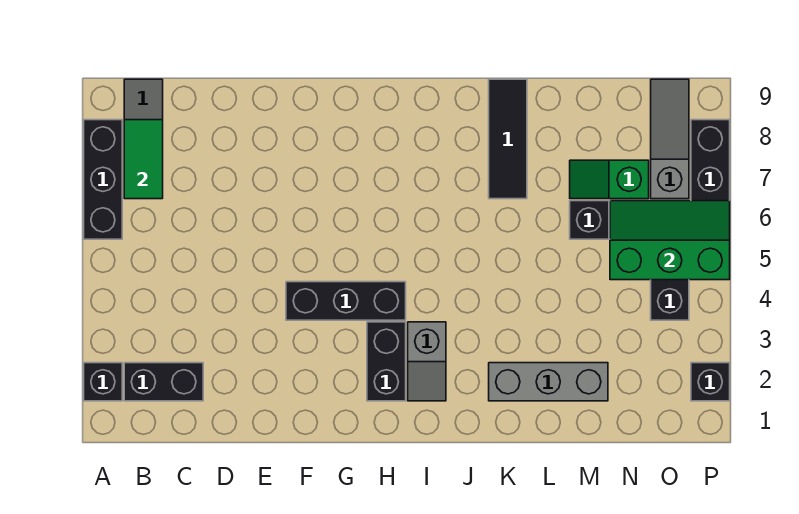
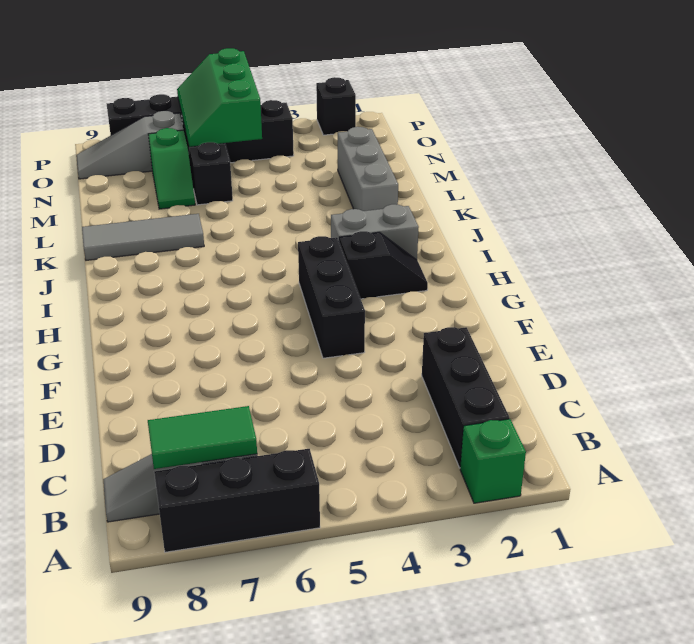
black 1x1 brick [84,363,122,401] -> green 1x1 brick [460,419,526,503]
black 1x2 brick [124,363,203,401] -> black 1x3 brick [422,327,509,468]
black 1x2 brick [367,322,406,401] -> black 1x2 slope [339,231,428,299]
grey 1x2 slope [408,322,446,401] -> grey 1x2 brick [331,204,419,260]
black 1x3 tile [489,79,527,199] -> grey 1x3 tile [82,214,204,260]

